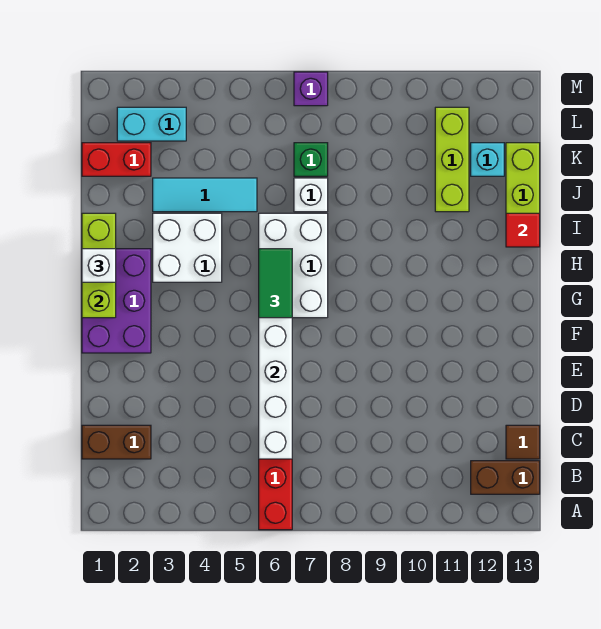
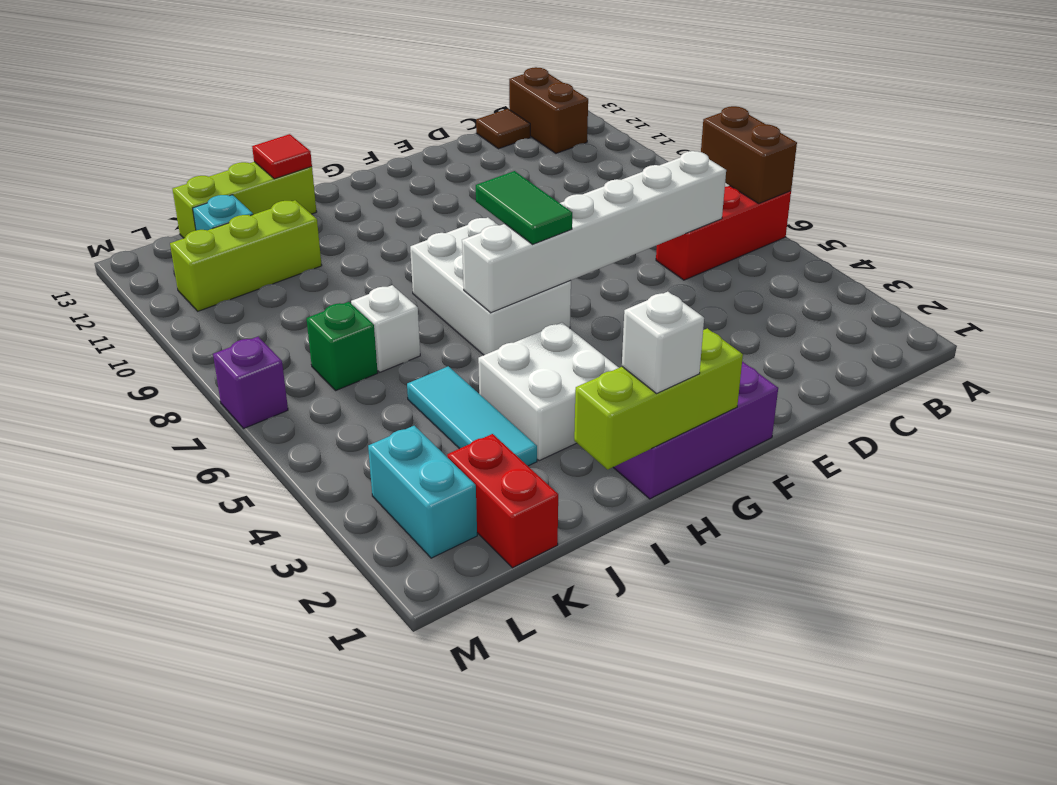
brown 1x2 brick [82,425,151,459] -> brown 1x2 brick moved to [701,106,797,203]
white 2x3 brick [259,213,328,318] -> white 2x3 brick turned to [410,217,571,355]
green 1x2 tile [259,249,292,318] -> green 1x2 tile turned to [476,171,572,244]

